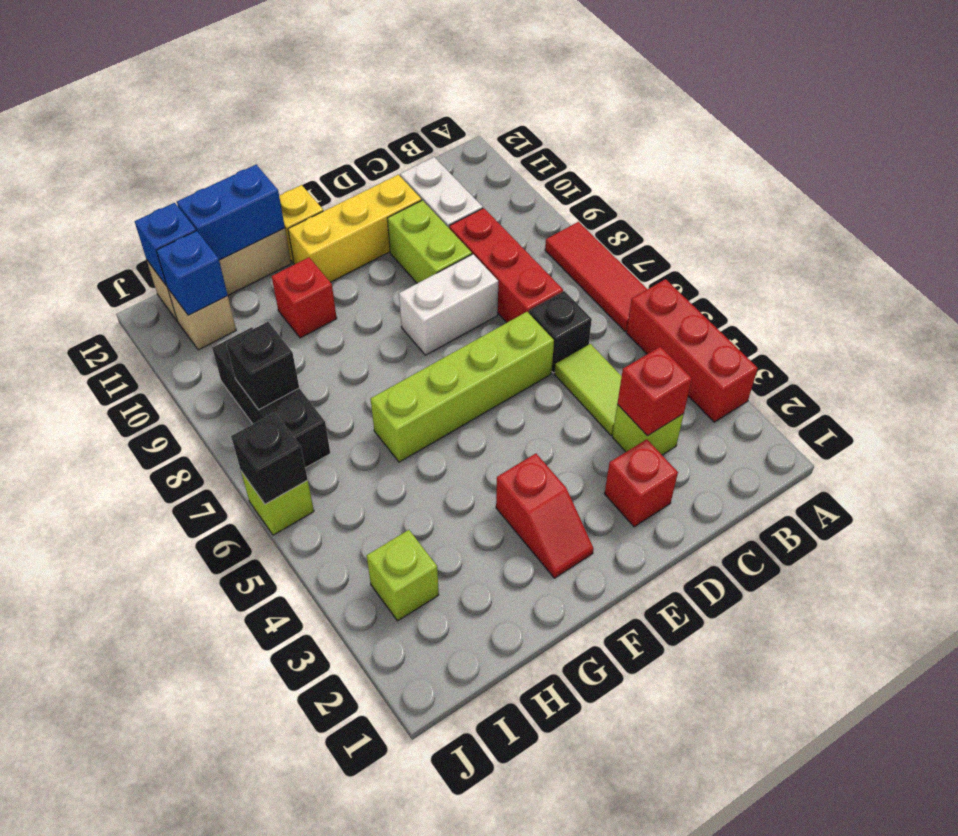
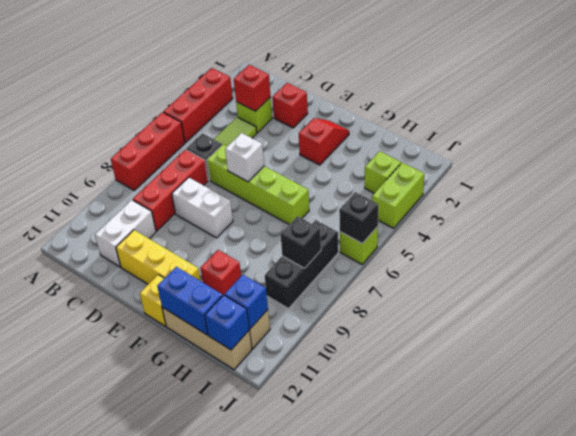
red 1x3 tile [545,222,647,331] -> red 1x3 brick [111,112,185,190]
lime 1x2 brick [387,200,472,283] -> lime 1x2 brick moved to [372,163,424,228]
none -> white 1x1 brick [225,133,264,182]

